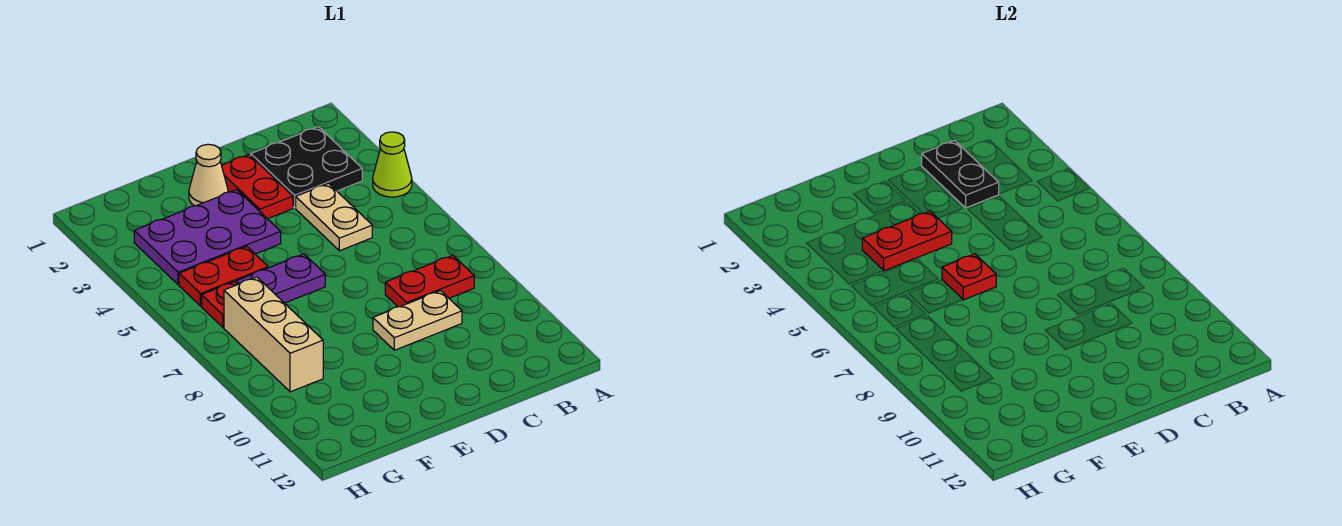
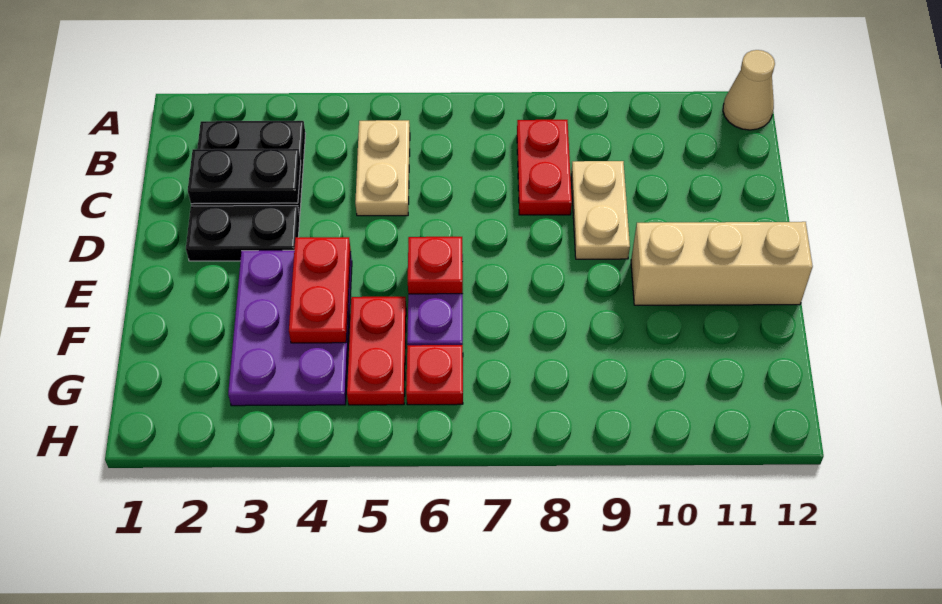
lime 1x1 cone [373,132,412,197] -> none
tan 1x2 plate [296,183,372,251] -> tan 1x2 plate turned to [355,120,410,216]
red 1x2 plate [222,154,293,219] -> black 1x2 plate [186,206,300,261]
tan 1x1 cone [189,144,228,206] -> tan 1x1 cone moved to [723,50,775,130]
tan 1x3 brick [224,277,323,392] -> tan 1x3 brick moved to [631,222,813,305]

